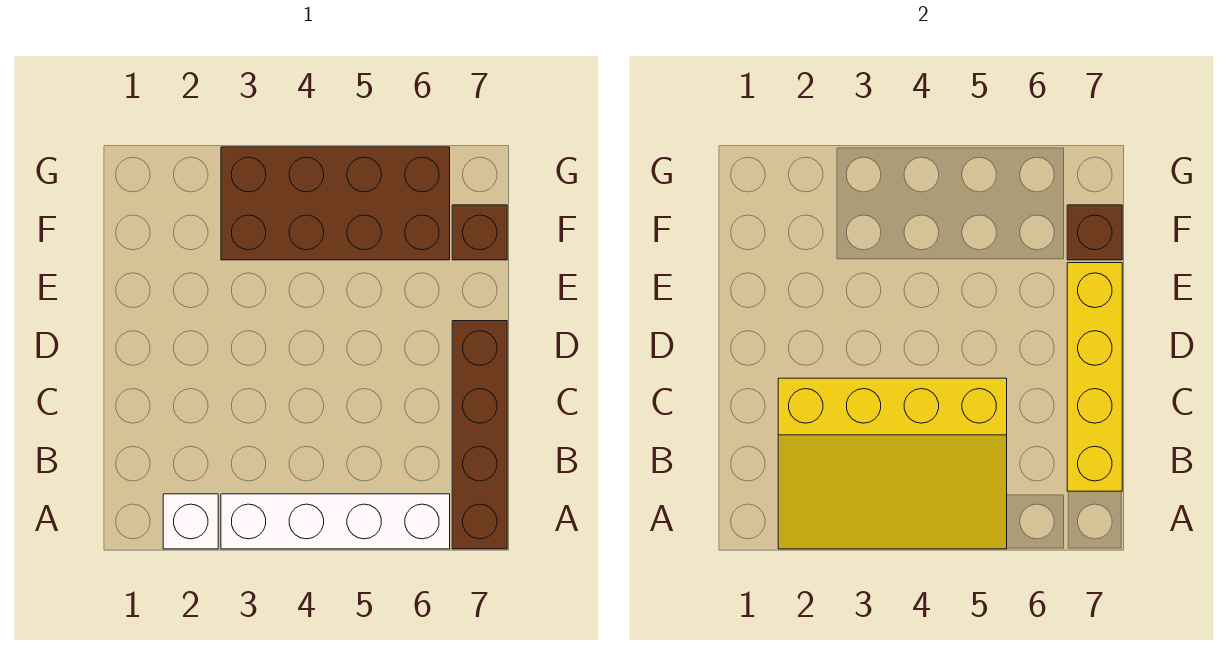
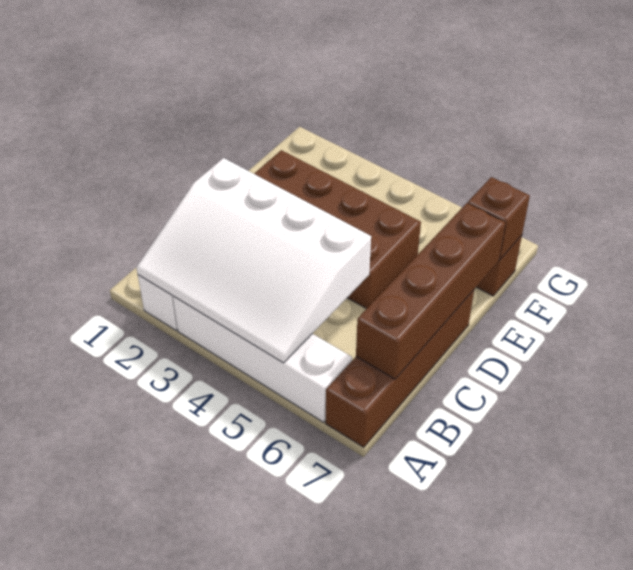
yellow 3x4 slope [778,378,1007,549] -> white 3x4 slope [136,158,371,363]
yellow 1x4 brick [1067,263,1122,491] -> brown 1x4 brick [356,203,506,379]
brown 2x4 brick [221,147,450,260] -> brown 2x4 brick moved to [254,150,421,309]

